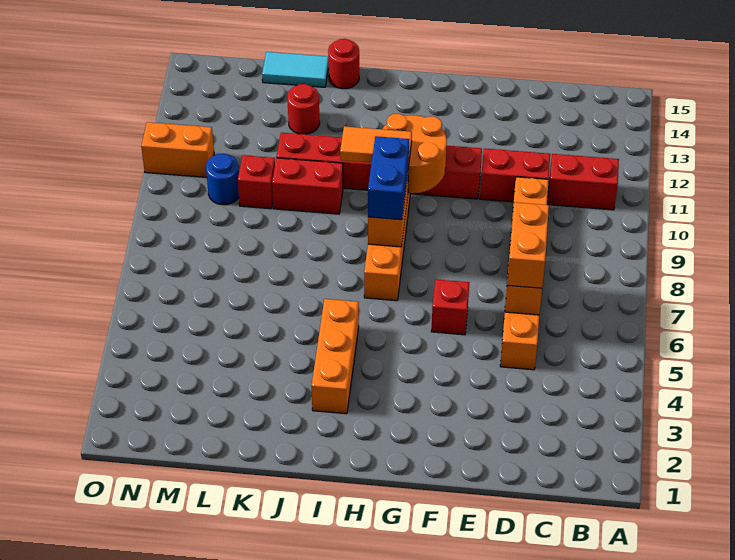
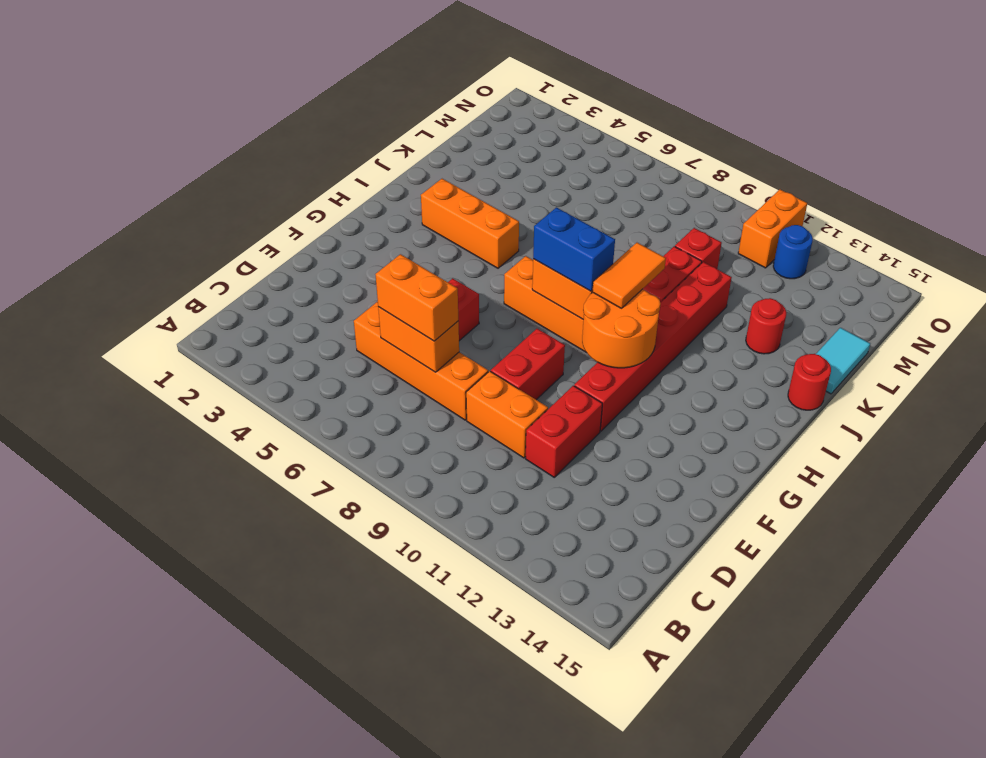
red 1x2 brick [548,154,619,210] -> red 1x2 brick moved to [491,329,565,400]
blue 1x1 round brick [206,154,239,205] -> blue 1x1 round brick moved to [773,225,813,279]

